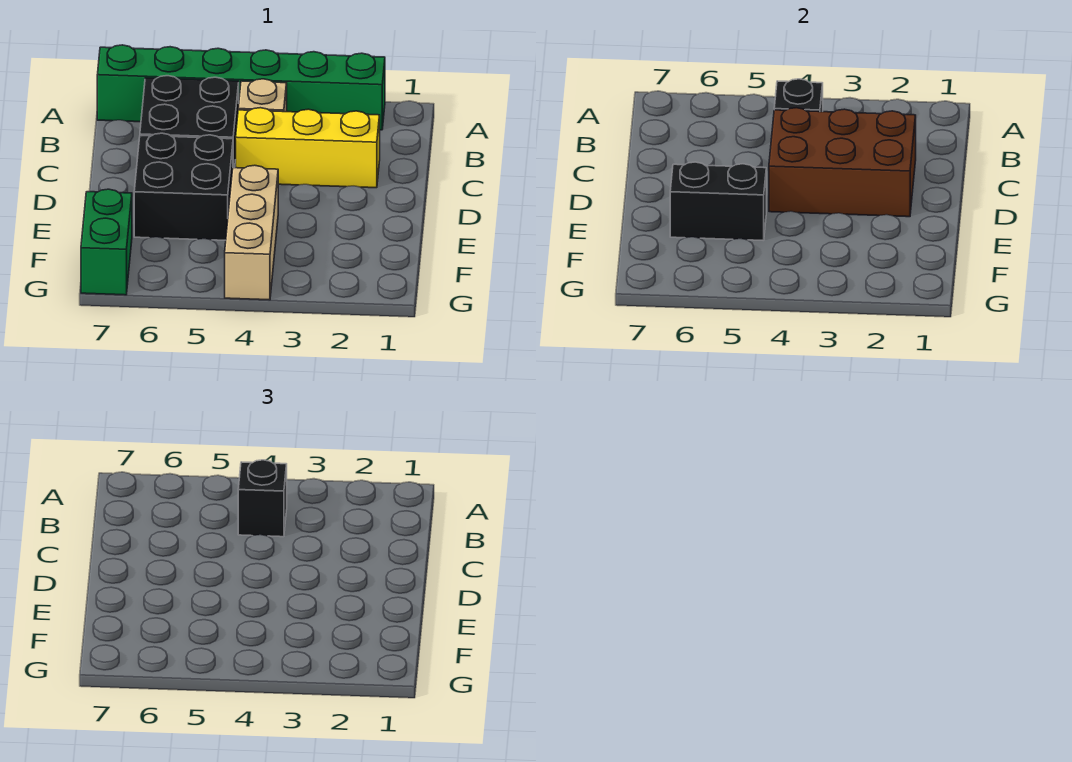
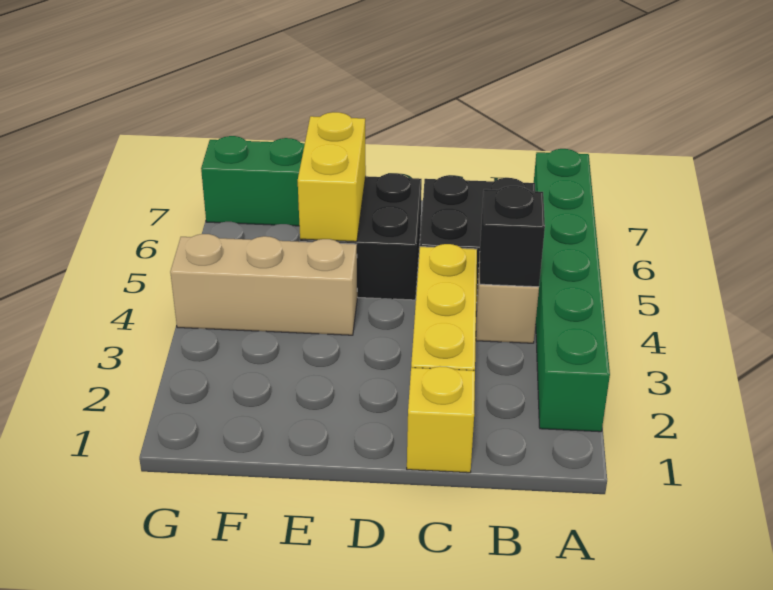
black 1x1 brick [238,460,287,537] -> none
none -> yellow 1x1 brick [407,366,475,473]
brown 2x3 brick [769,108,916,217] -> none
black 1x2 brick [670,162,766,240] -> yellow 1x2 brick [298,112,366,242]

